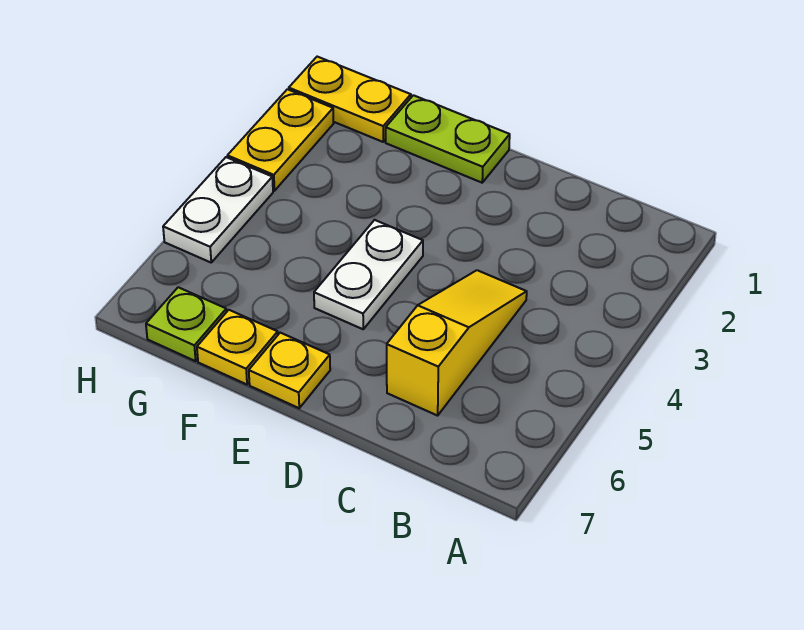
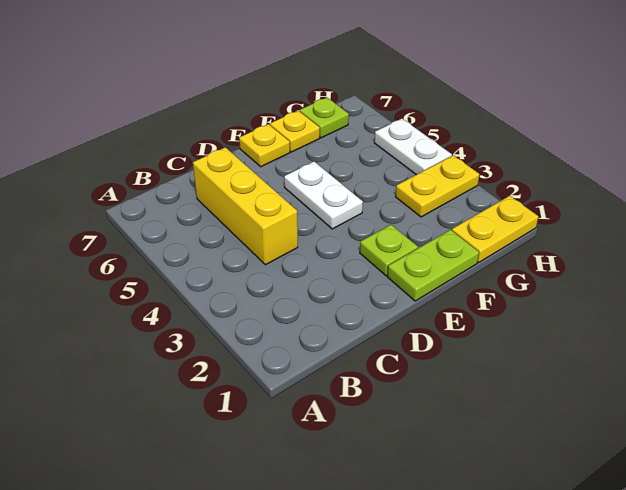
yellow 1x3 slope [387,270,527,416] -> yellow 1x3 brick [193,147,298,265]
none -> lime 1x1 plate [360,225,418,276]
yellow 1x2 plate [227,89,334,191] -> yellow 1x2 plate turned to [396,155,479,217]

